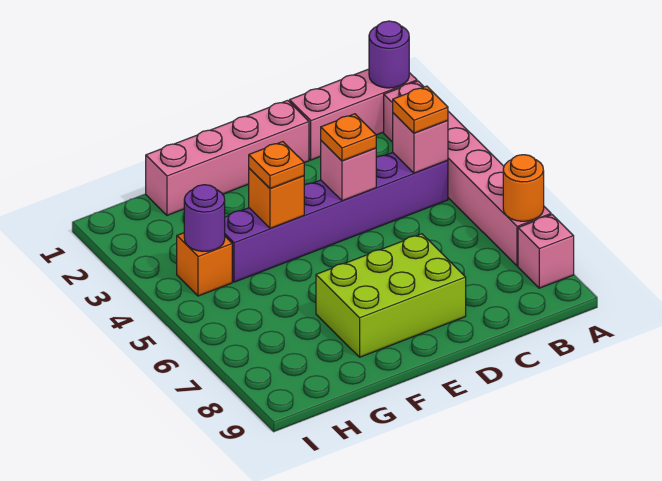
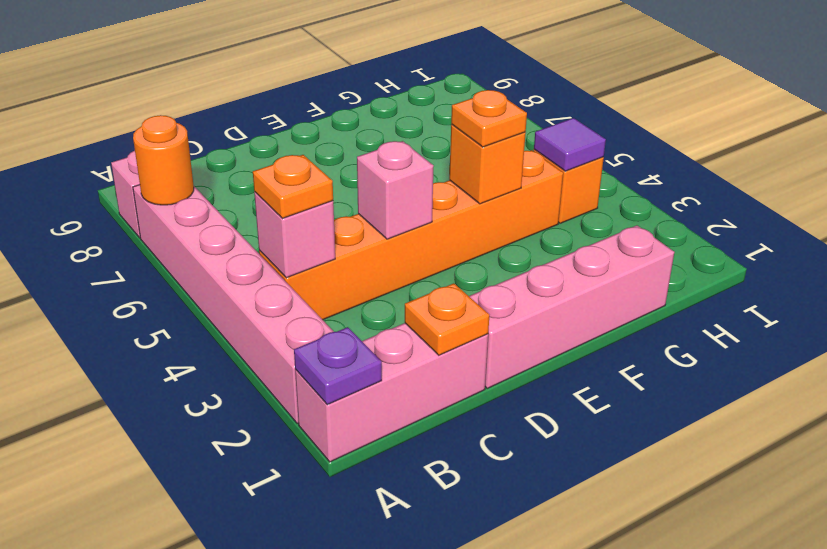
purple 1x1 round brick [369,21,409,88] -> purple 1x1 plate [294,327,382,405]
purple 1x6 brick [225,153,448,282] -> orange 1x6 brick [259,150,563,320]
orange 1x1 plate [321,114,376,161] -> orange 1x1 plate moved to [405,283,489,355]
lime 2x3 brick [316,234,466,357] -> none
purple 1x1 round brick [184,185,225,251] -> purple 1x1 tile [534,118,606,171]

